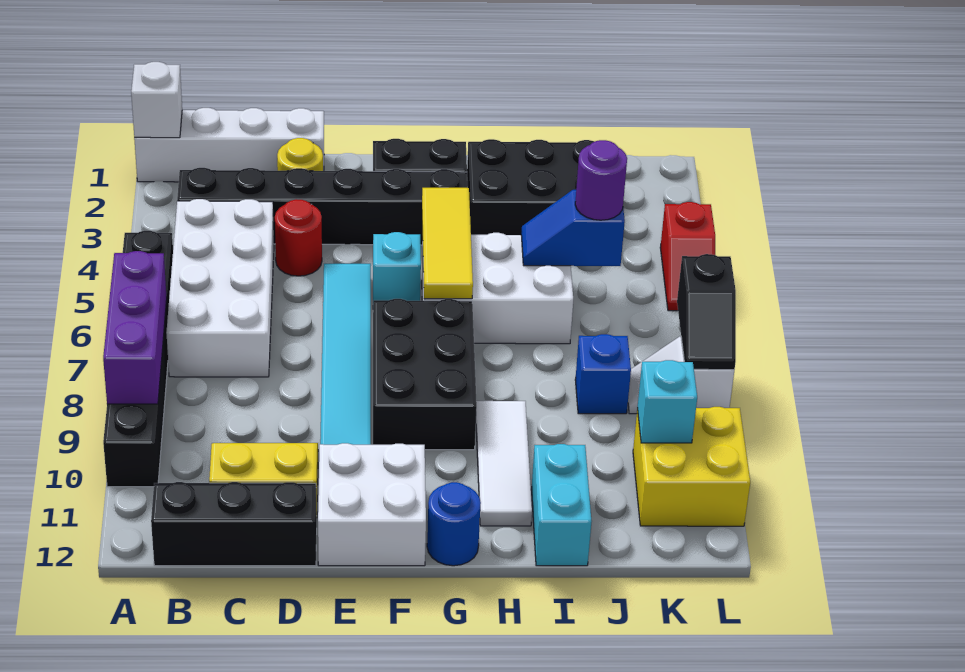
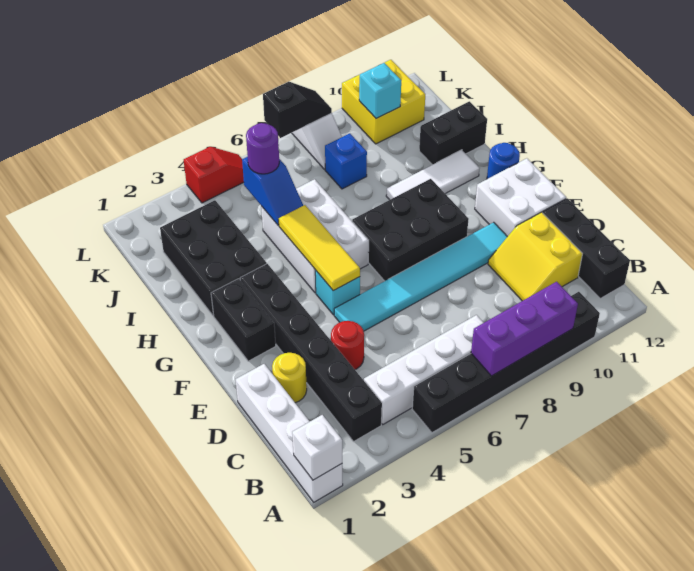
white 2x4 brick [166,199,274,377] -> white 1x4 brick [364,315,483,424]
yellow 1x3 tile [422,188,473,299] -> yellow 1x3 tile turned to [279,205,360,291]
cyan 1x2 brick [532,444,592,566] -> black 1x2 brick [419,101,487,165]

